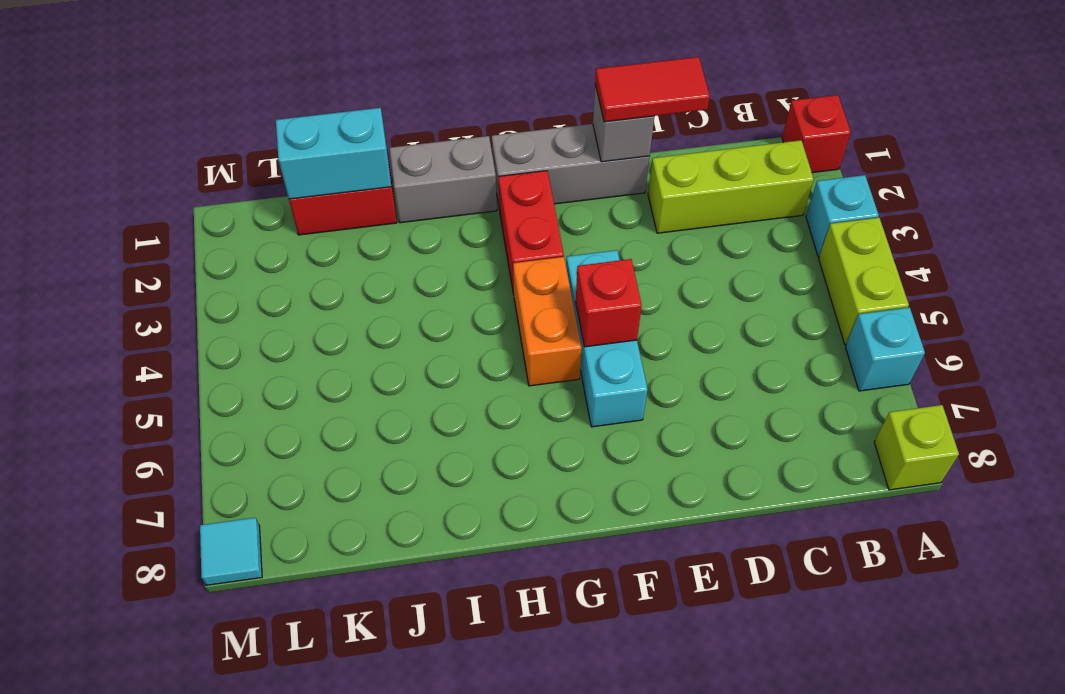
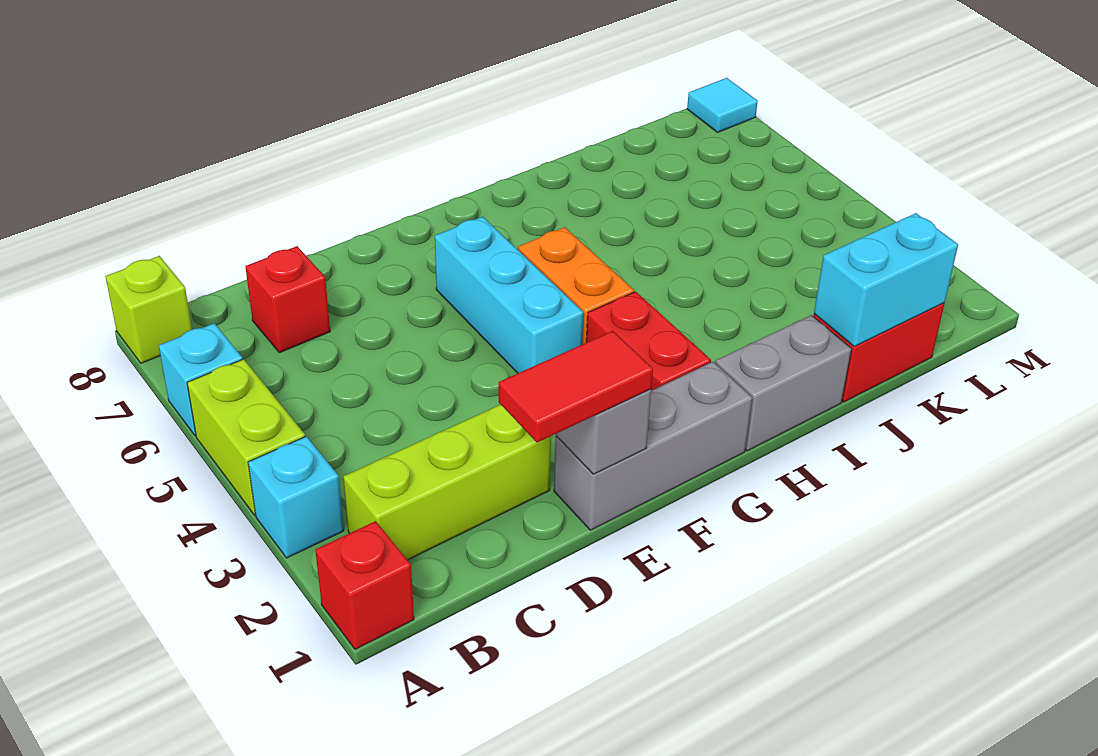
red 1x1 brick [576,259,642,347] -> red 1x1 brick moved to [245,246,330,353]

